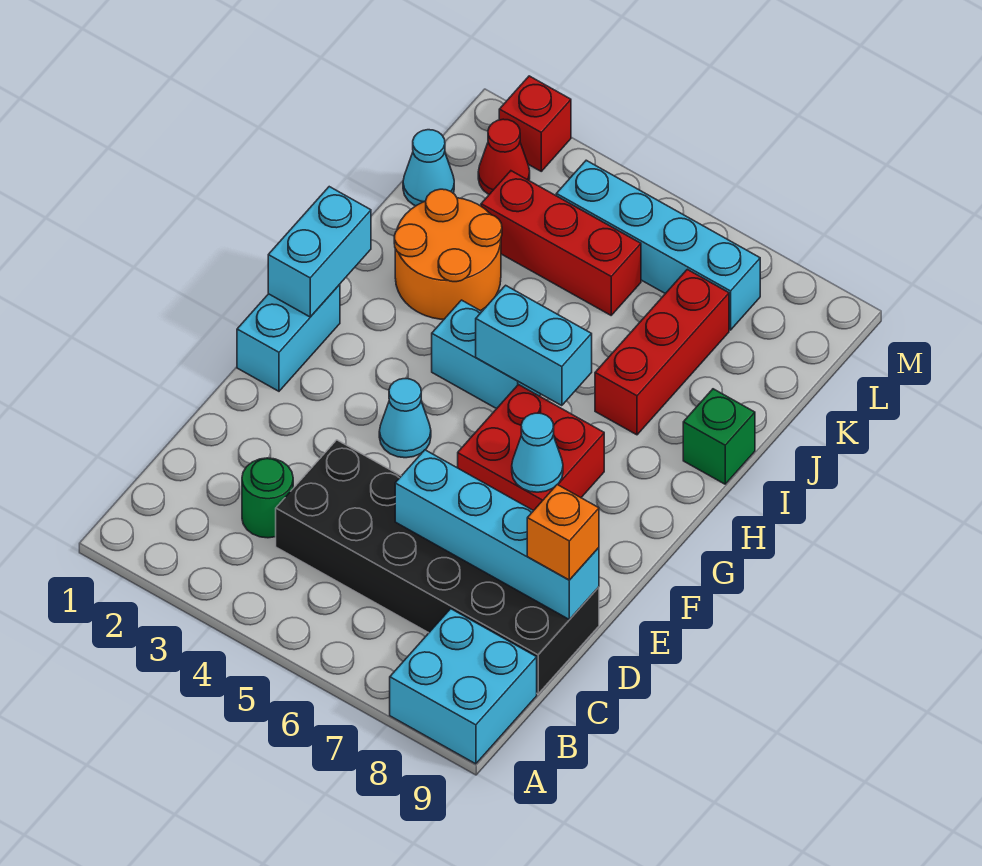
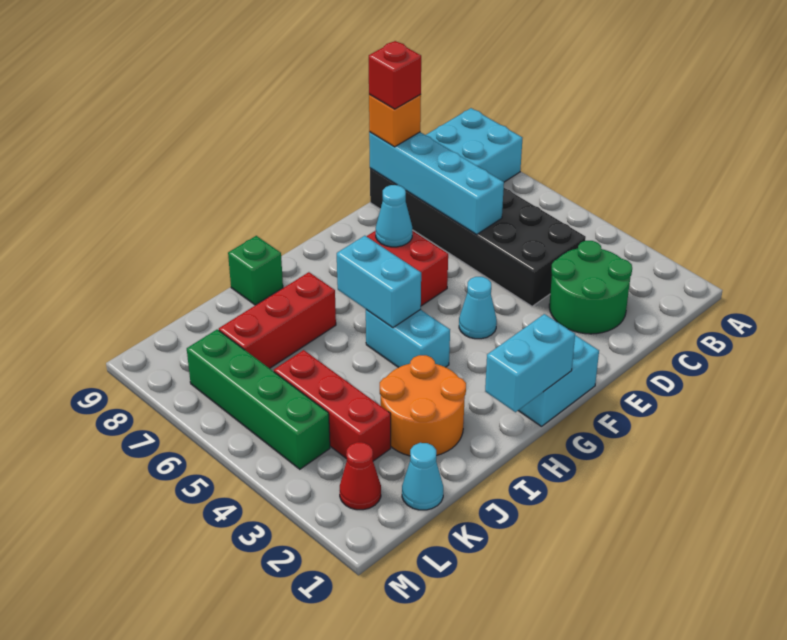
green 1x1 round brick [242,458,293,538] -> green 2x2 round brick [549,241,632,334]
cyan 1x4 brick [556,160,760,330] -> green 1x4 brick [187,329,330,469]
red 1x1 brick [499,76,571,171] -> red 1x1 brick moved to [369,41,421,109]

